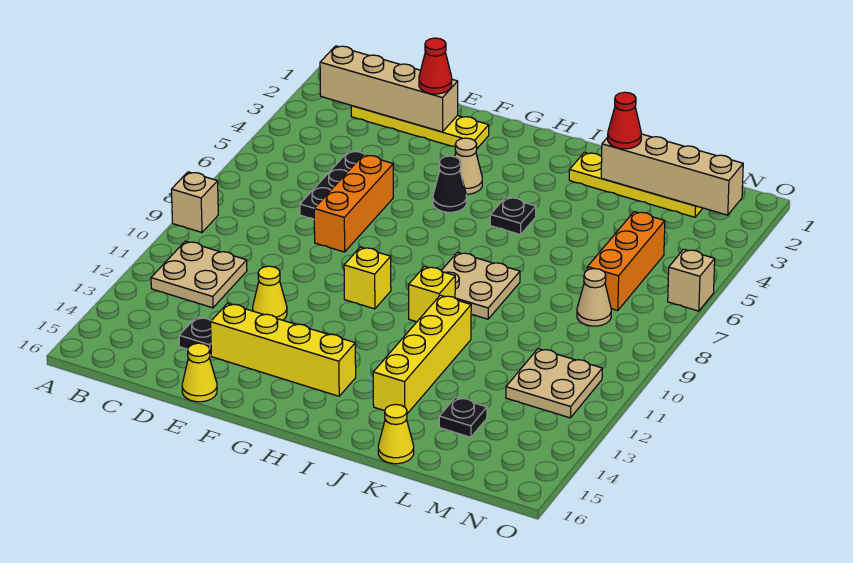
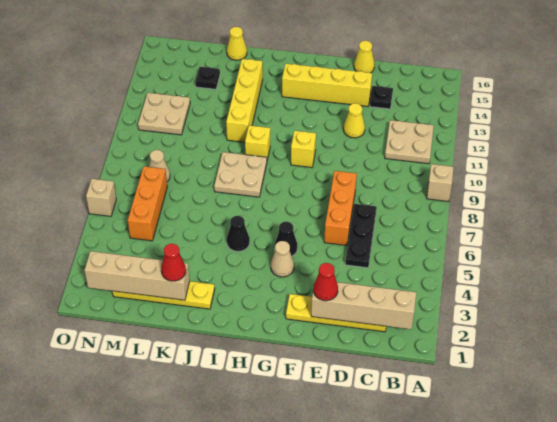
black 1x1 plate [490,197,536,235] -> black 1x1 cone [227,216,250,251]

